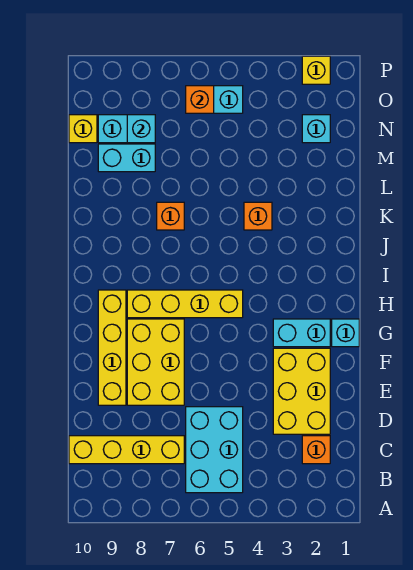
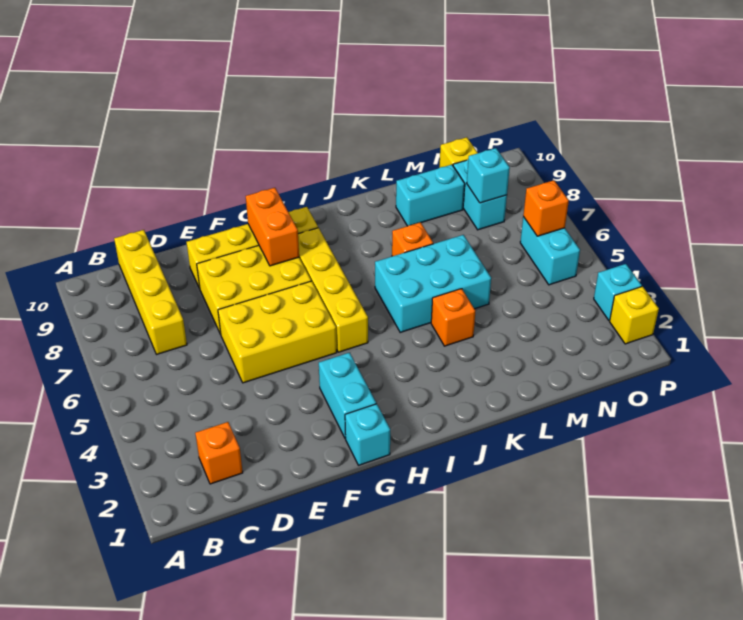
cyan 2x3 brick [186,407,243,493] -> cyan 2x3 brick moved to [375,235,491,332]
yellow 2x3 brick [273,348,330,434] -> yellow 2x3 brick moved to [218,281,337,383]
none -> orange 1x2 brick [246,188,299,266]
cyan 1x2 brick [98,144,155,172] -> cyan 1x2 brick turned to [396,165,465,226]
cyan 1x1 brick [302,115,330,143] -> cyan 1x1 brick moved to [594,264,642,320]

